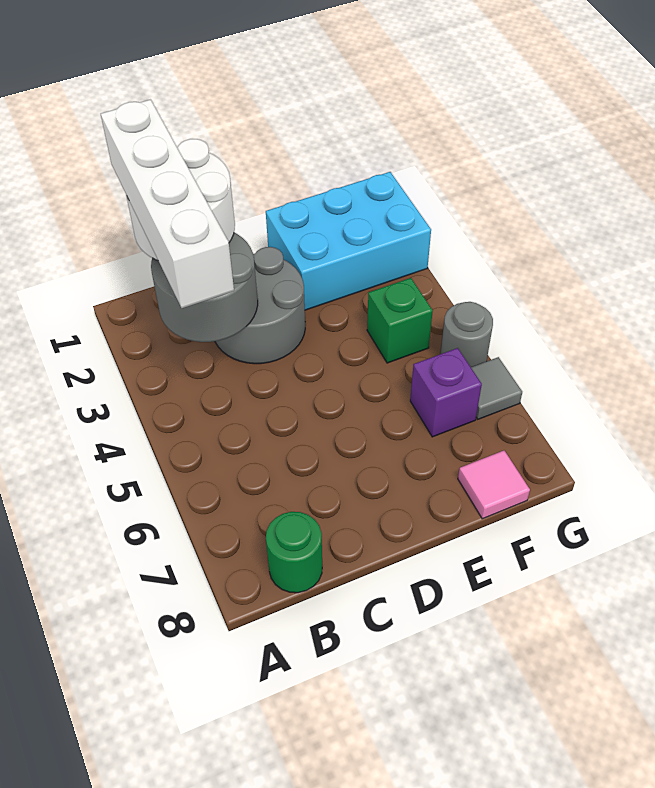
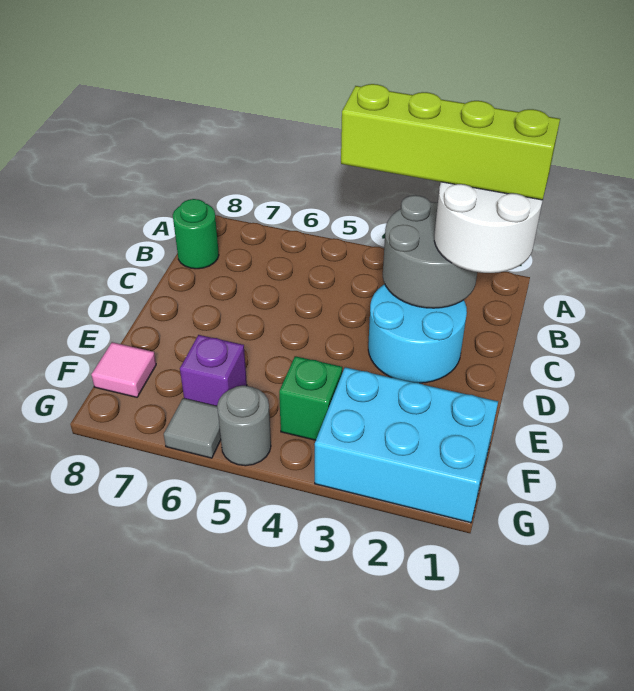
white 1x4 brick [101,100,234,308] -> lime 1x4 brick [341,84,560,200]
grey 2x2 round brick [215,247,305,364] -> cyan 2x2 round brick [368,284,467,383]
cyan 2x3 brick [266,172,431,310] -> cyan 2x3 brick turned to [315,367,498,523]

